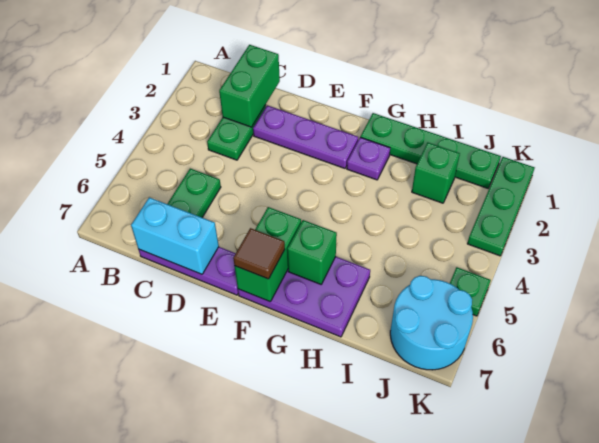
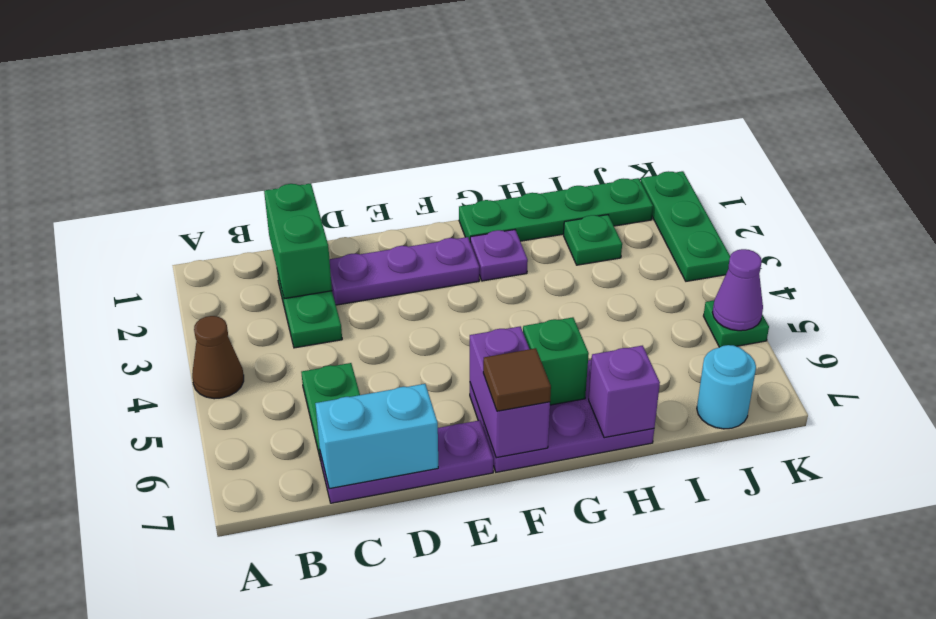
none -> brown 1x1 cone [192,316,244,399]
green 1x2 brick [235,207,301,302] -> purple 1x2 brick [470,326,550,458]
none -> purple 1x1 brick [589,346,660,438]
green 1x1 brick [412,143,460,203] -> green 1x1 plate [564,215,622,265]
cyan 2x2 round brick [390,276,473,370] -> cyan 1x1 round brick [697,345,756,429]
none -> purple 1x1 cone [712,249,763,331]

